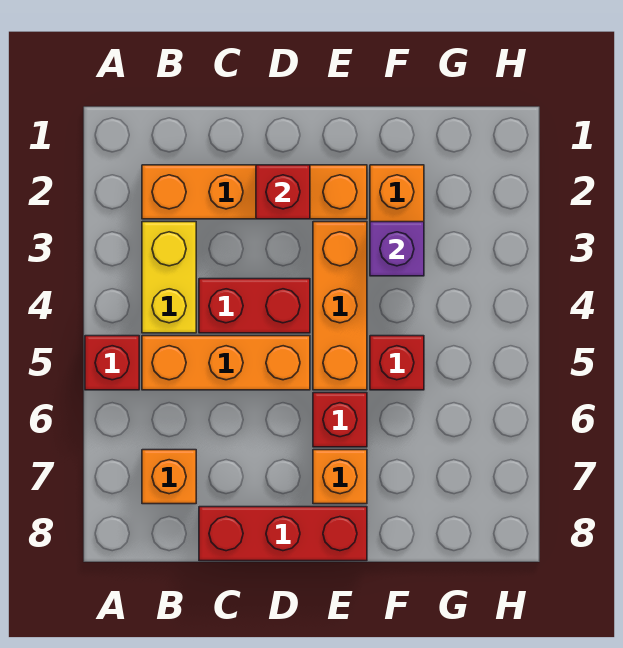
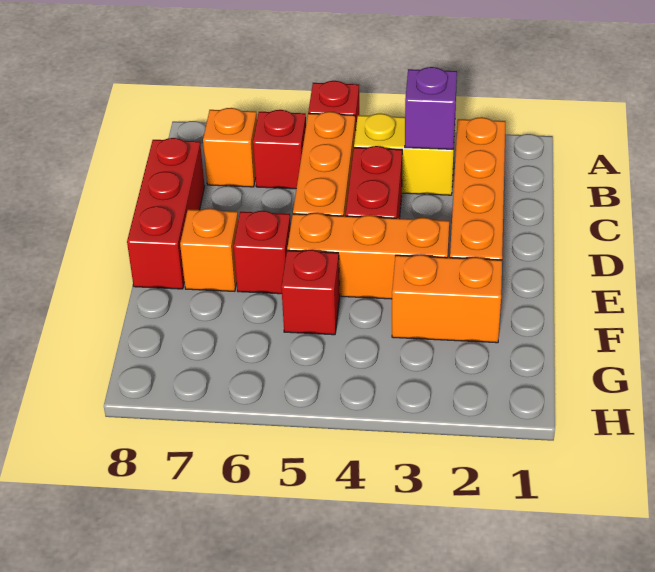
red 1x1 brick [256,165,310,219] -> red 1x1 brick moved to [253,110,306,189]
purple 1x1 brick [370,222,424,276] -> purple 1x1 brick moved to [405,67,457,149]

